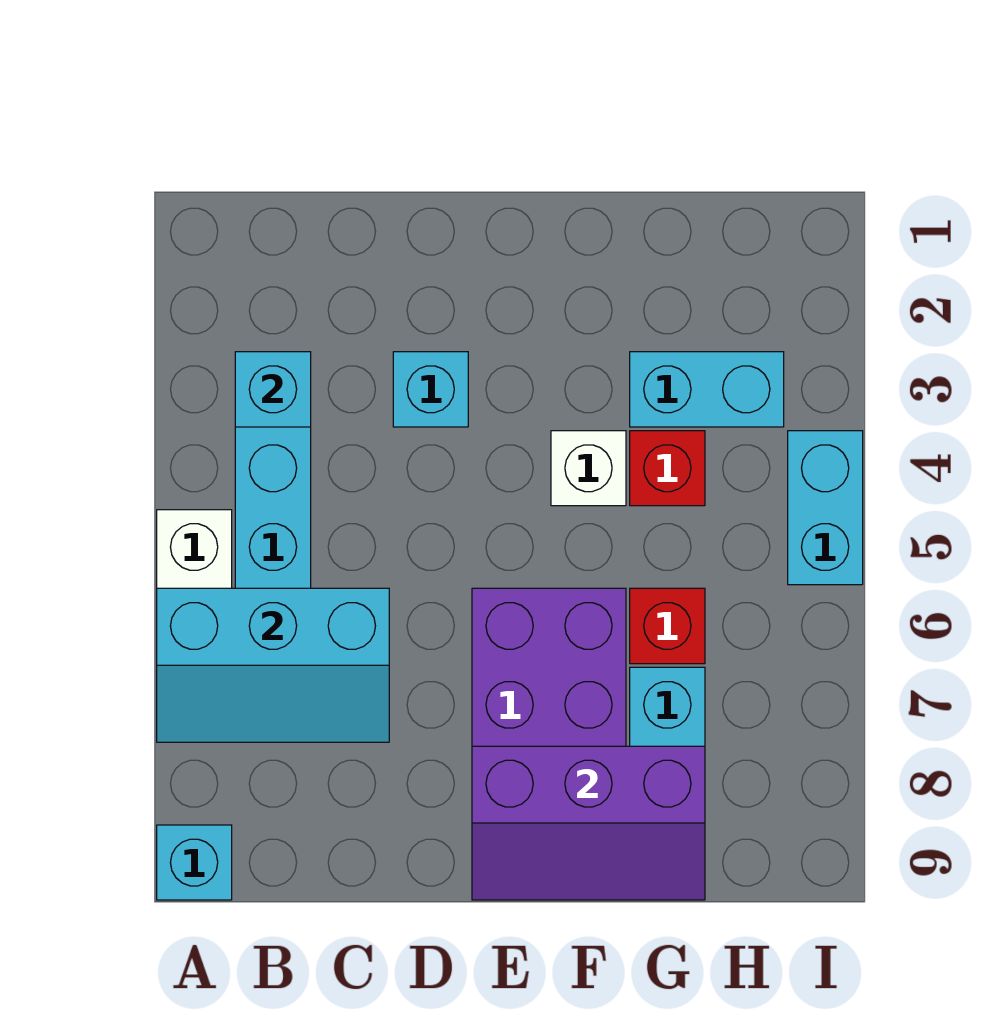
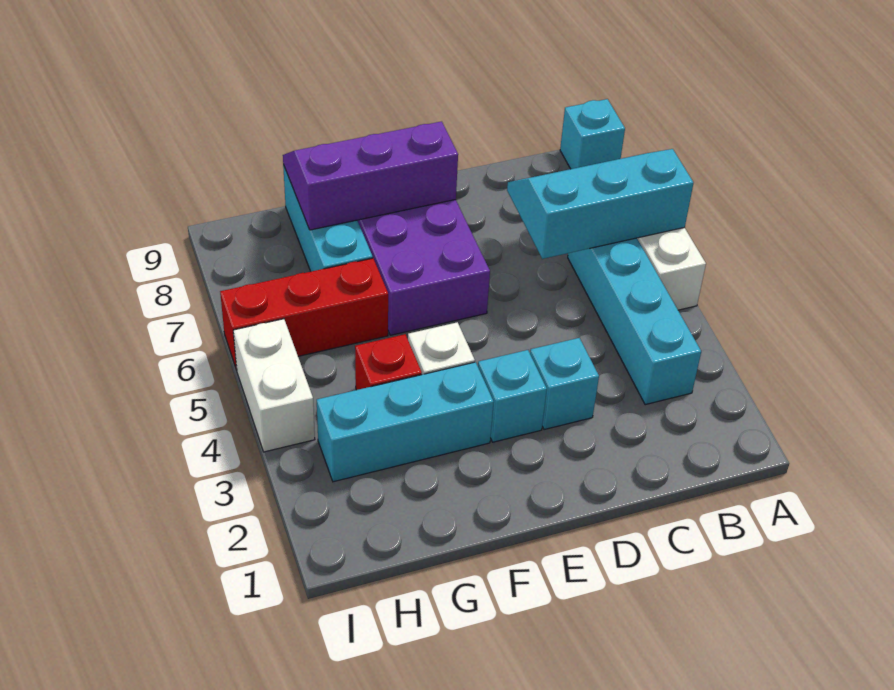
cyan 1x1 brick [235,352,311,427] -> cyan 1x1 brick moved to [478,350,547,442]
cyan 1x2 brick [630,352,784,427] -> cyan 1x3 brick [317,362,494,482]
red 1x1 brick [630,588,705,664] -> red 1x3 brick [220,258,388,370]
cyan 1x2 brick [788,431,863,585] -> white 1x2 brick [233,319,315,452]

